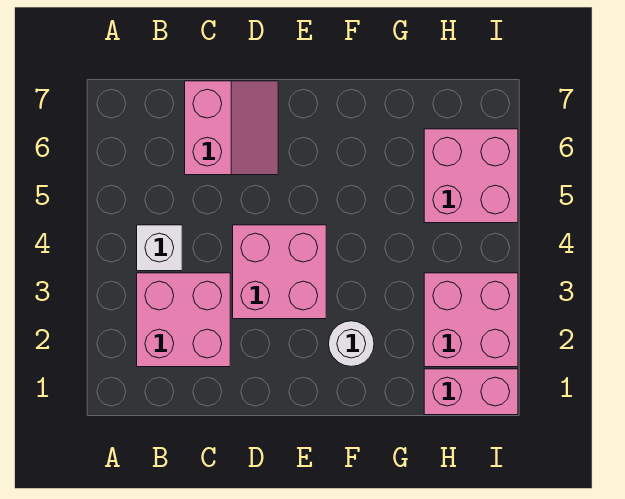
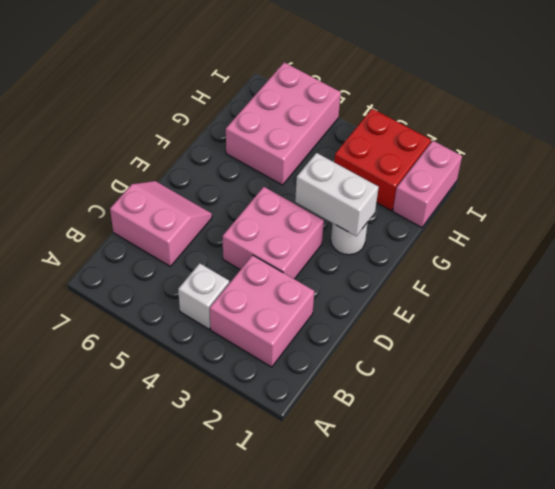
none -> white 1x2 brick [295,153,379,236]
pink 2x2 brick [424,273,518,367] -> red 2x2 brick [334,109,431,211]
pink 2x2 brick [424,129,518,223] -> pink 2x3 brick [226,62,341,185]

